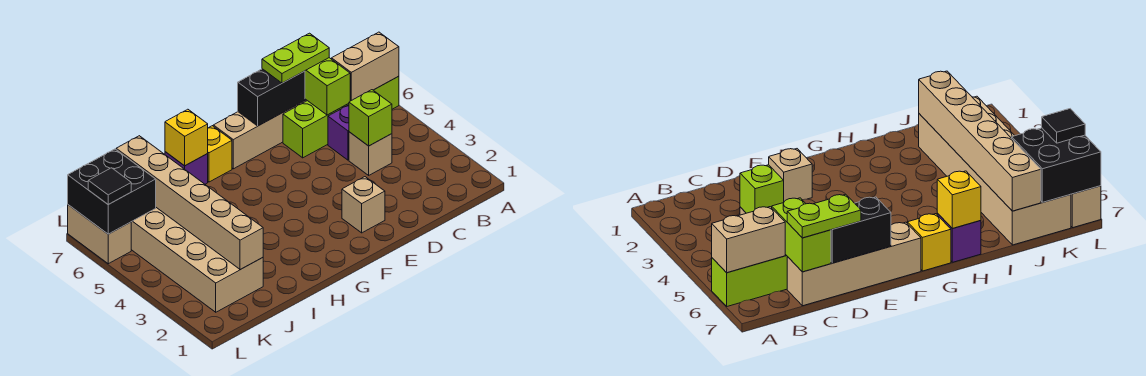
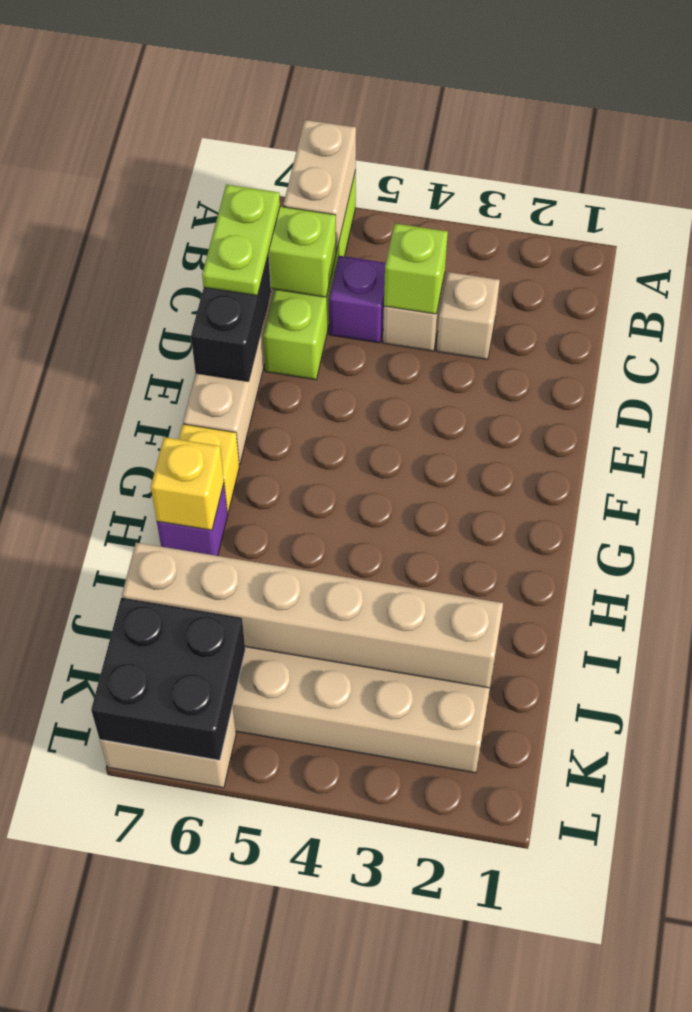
tan 1x1 brick [342,177,385,233] -> tan 1x1 brick moved to [437,272,500,360]
black 1x1 tile [88,168,131,204] -> none

